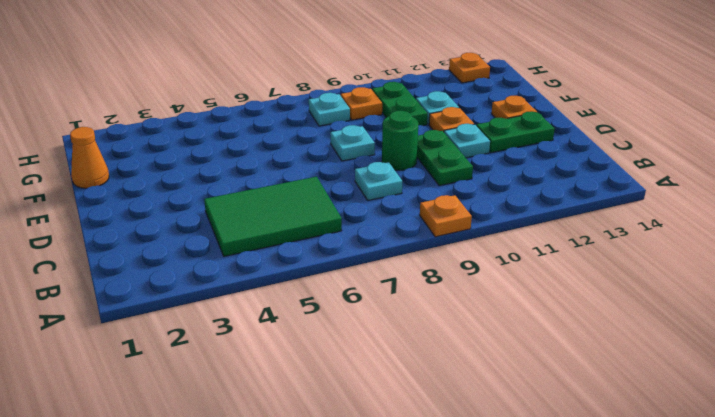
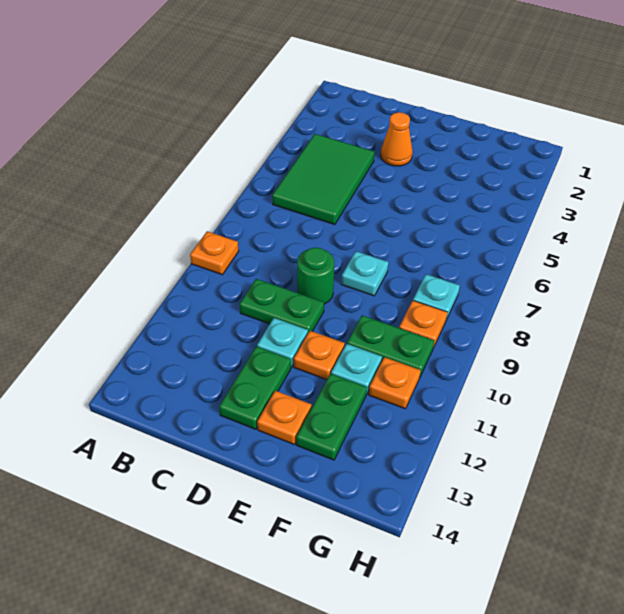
cyan 1x1 plate [355,162,402,200] -> none
orange 1x1 cone [70,127,109,188] -> orange 1x1 cone moved to [381,112,413,166]
none -> green 1x2 plate [296,374,367,460]
orange 1x1 plate [449,53,490,83] -> orange 1x1 plate moved to [369,357,421,409]

